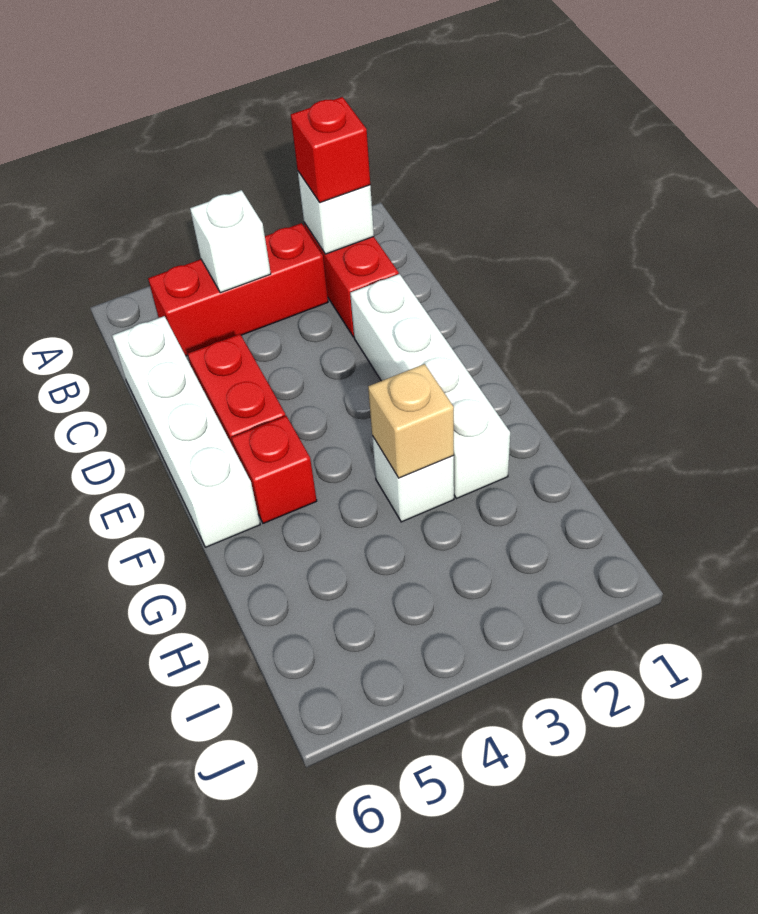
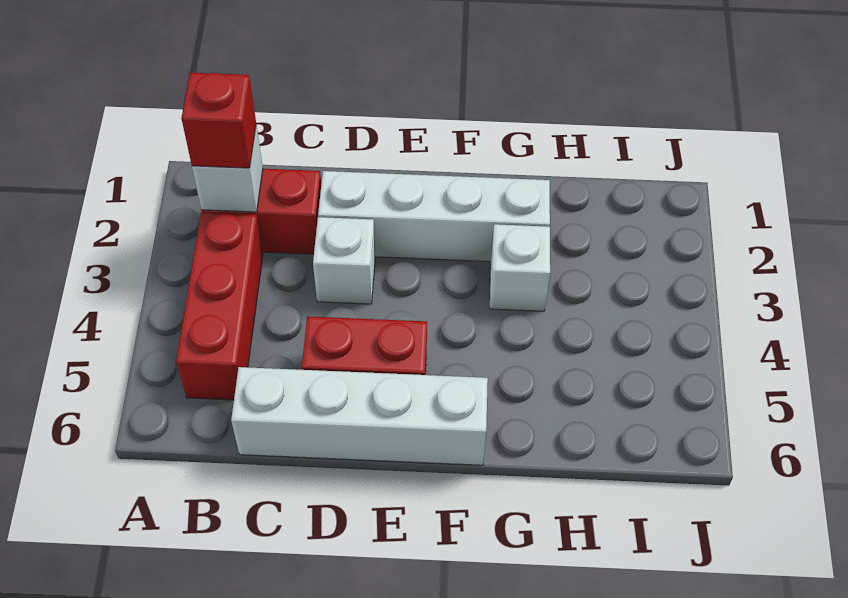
white 1x1 brick [190,190,271,293] -> white 1x1 brick moved to [313,217,375,304]
red 1x1 brick [232,416,317,523] -> none
tan 1x1 brick [368,364,454,478] -> none

